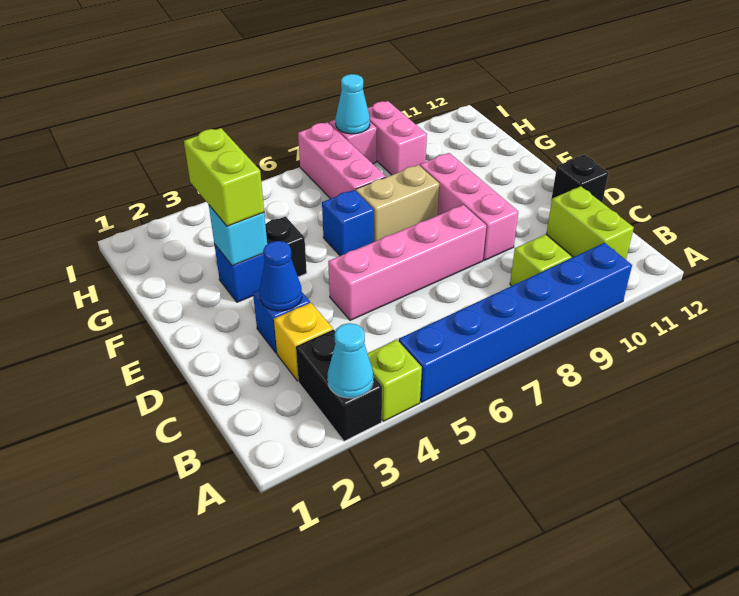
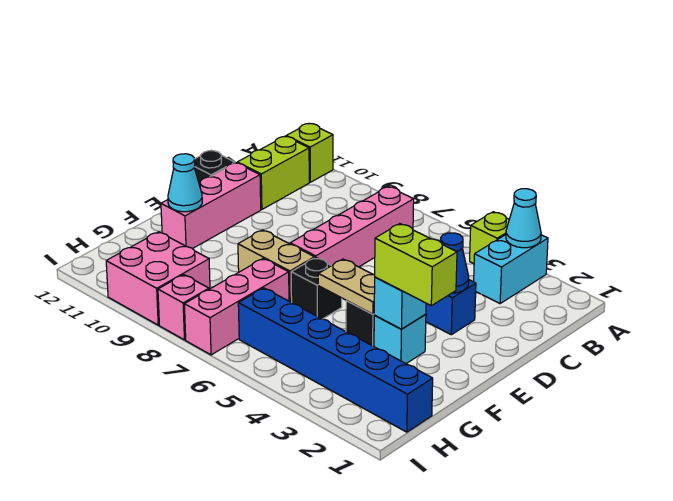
black 1x2 brick [296,329,382,441] -> cyan 1x2 brick [474,235,548,304]
blue 1x6 brick [399,243,632,402] -> blue 1x6 brick moved to [238,288,433,432]
lime 1x1 brick [510,235,571,286] -> lime 1x1 brick moved to [286,124,333,182]
yellow 1x1 brick [274,303,333,381] -> none
pink 1x4 brick [328,205,486,320] -> pink 1x4 brick turned to [290,187,414,267]
pink 1x3 brick [420,153,518,260] -> pink 1x3 brick moved to [161,163,261,249]
blue 1x1 brick [214,244,265,302] -> cyan 1x1 brick [374,314,426,363]
lime 1x2 brick [184,128,264,226] -> lime 1x2 brick turned to [375,224,457,306]
none -> tan 1x2 plate [318,259,375,314]
blue 1x1 brick [322,190,374,256] -> black 1x1 brick [291,258,342,319]
pink 1x2 brick [368,101,427,175] -> pink 2x2 brick [106,232,210,325]
cyan 1x1 cone [336,74,370,134] -> cyan 1x1 cone moved to [168,154,202,212]

